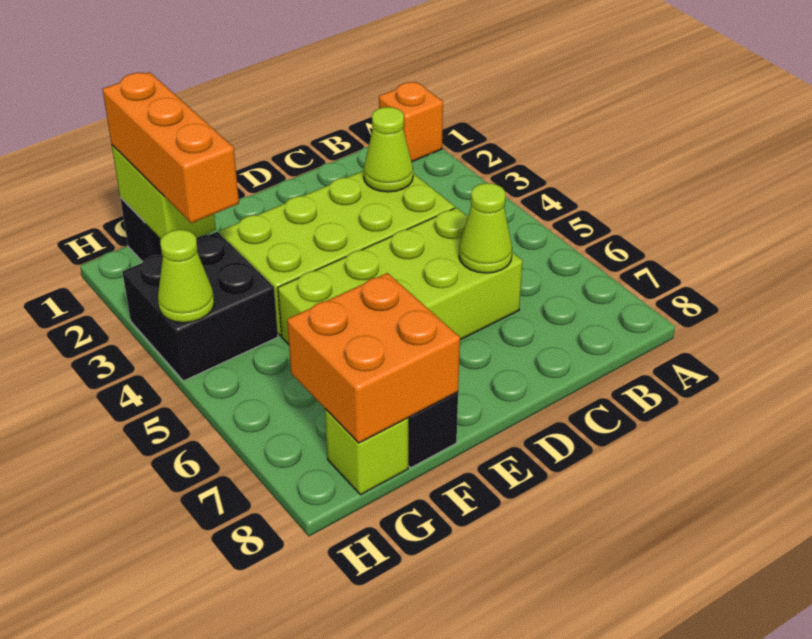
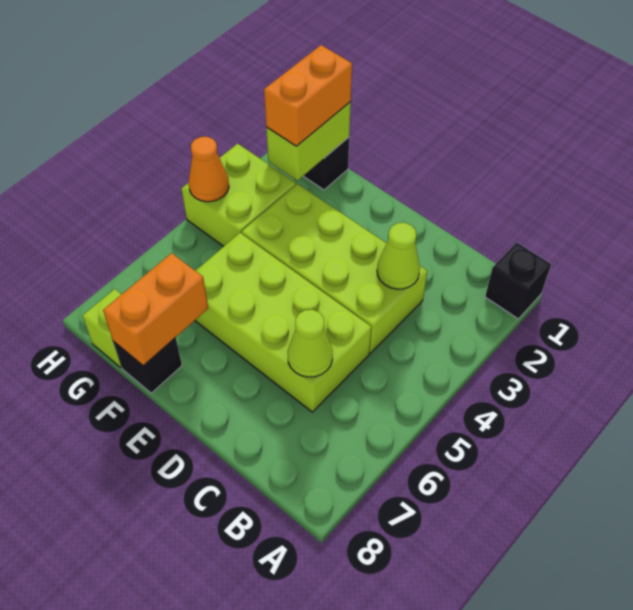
orange 1x1 brick [379,82,443,162] -> black 1x1 brick [485,242,551,319]
orange 2x2 brick [287,273,460,443] -> orange 1x2 brick [103,253,208,366]
orange 1x3 brick [102,72,239,223] -> orange 1x2 brick [264,45,352,146]
black 2x2 brick [122,232,278,381] -> lime 2x2 brick [181,144,296,246]
lime 1x1 cone [158,230,214,323] -> orange 1x1 cone [189,137,229,202]

